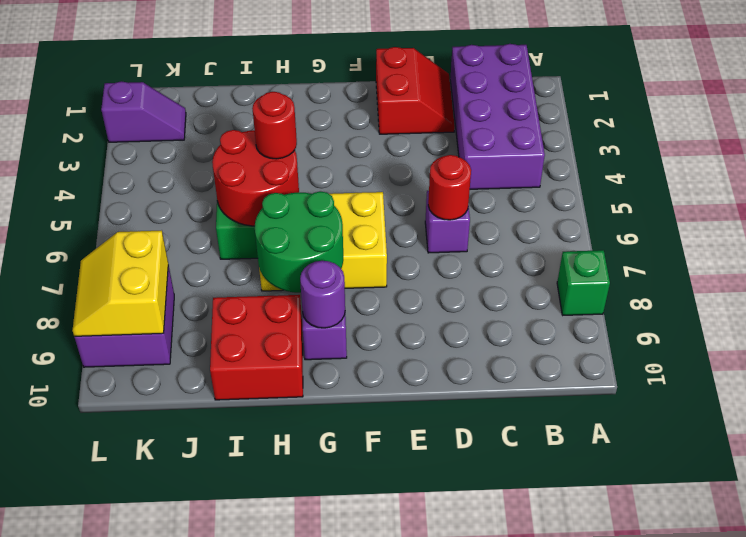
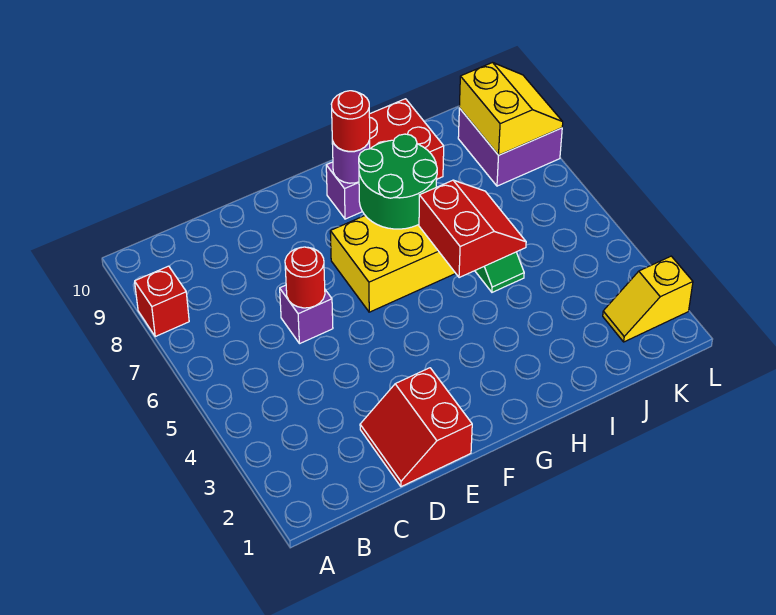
green 1x1 brick [557,250,610,315] -> red 1x1 brick [135,266,189,336]
purple 2x4 brick [450,44,545,189] -> none
red 2x2 round brick [212,130,299,226] -> red 2x2 slope [419,180,526,278]
red 1x1 round brick [252,92,297,159] -> red 1x1 round brick moved to [331,91,370,151]
purple 1x2 slope [101,81,186,142] -> yellow 1x2 slope [603,256,693,342]

